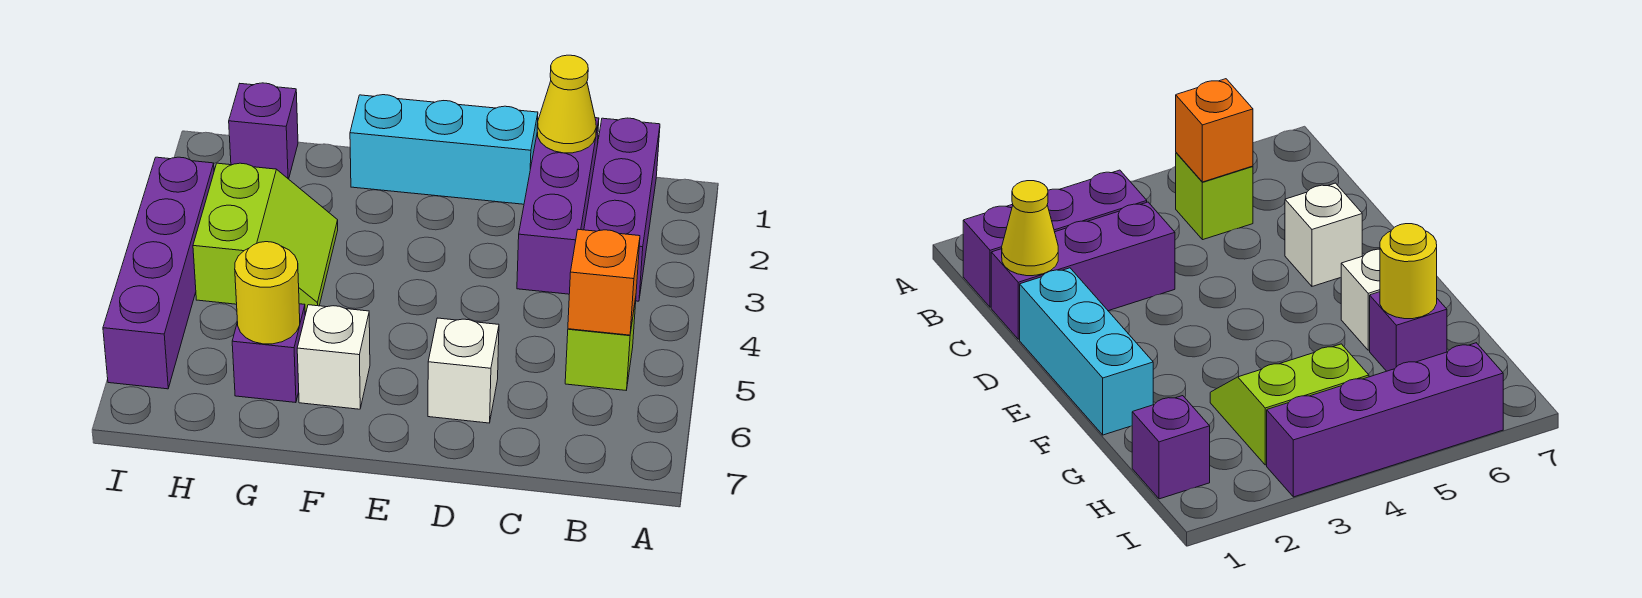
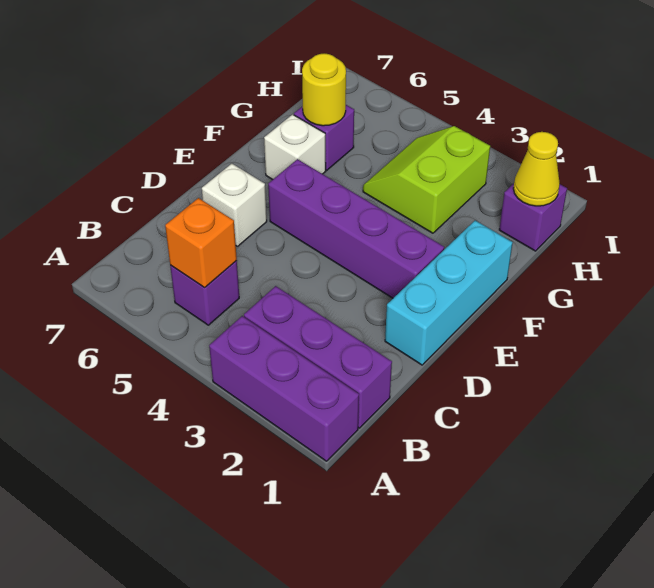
lime 1x1 brick [565,298,636,390] -> purple 1x1 brick [170,261,239,325]
purple 1x3 brick [517,118,599,294] -> purple 1x3 brick moved to [209,316,359,461]
yellow 1x1 cone [537,55,596,153] -> yellow 1x1 cone moved to [513,132,560,206]
lime 2x2 slope [193,163,338,311] -> lime 2x2 slope turned to [363,126,490,233]
purple 1x4 brick [103,157,214,389] -> purple 1x4 brick moved to [268,159,444,298]

